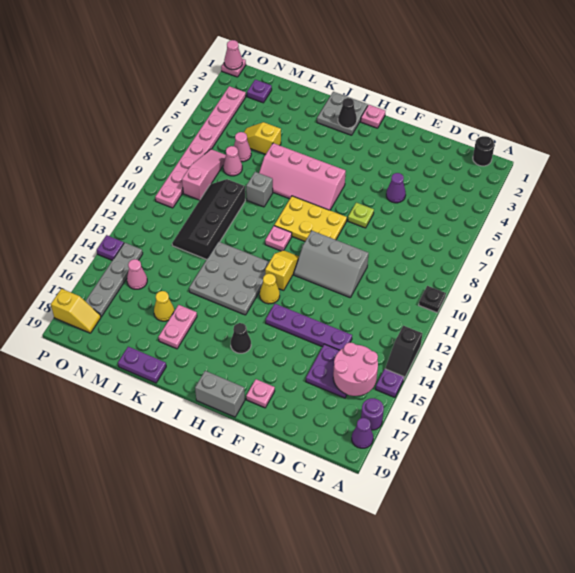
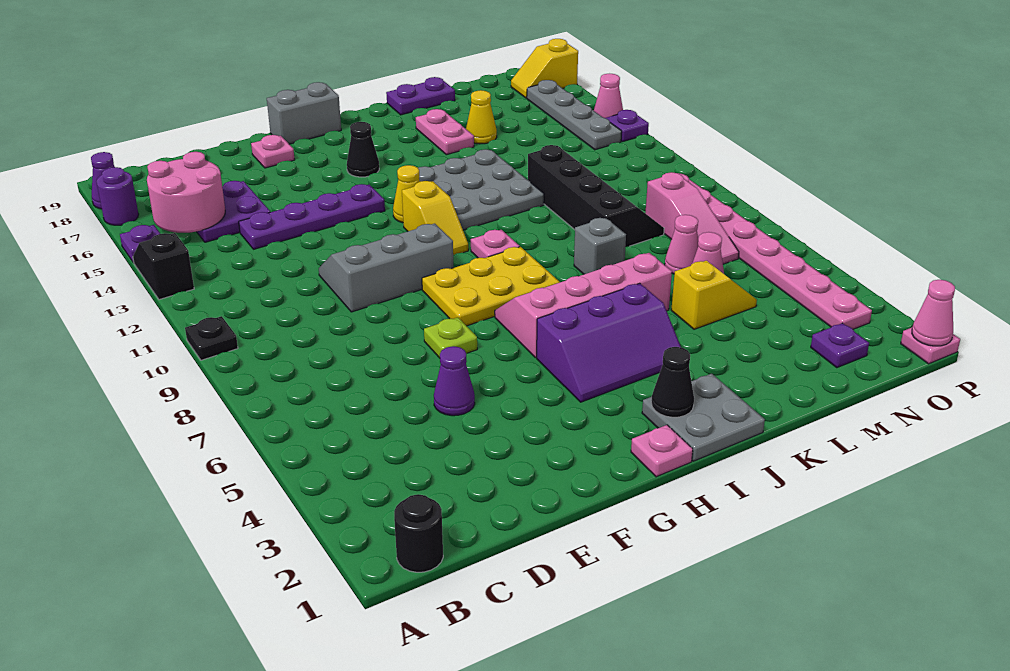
none -> purple 2x3 slope [537,283,681,402]
pink 1x1 cone [127,259,147,289] -> pink 1x1 cone moved to [593,74,623,118]

